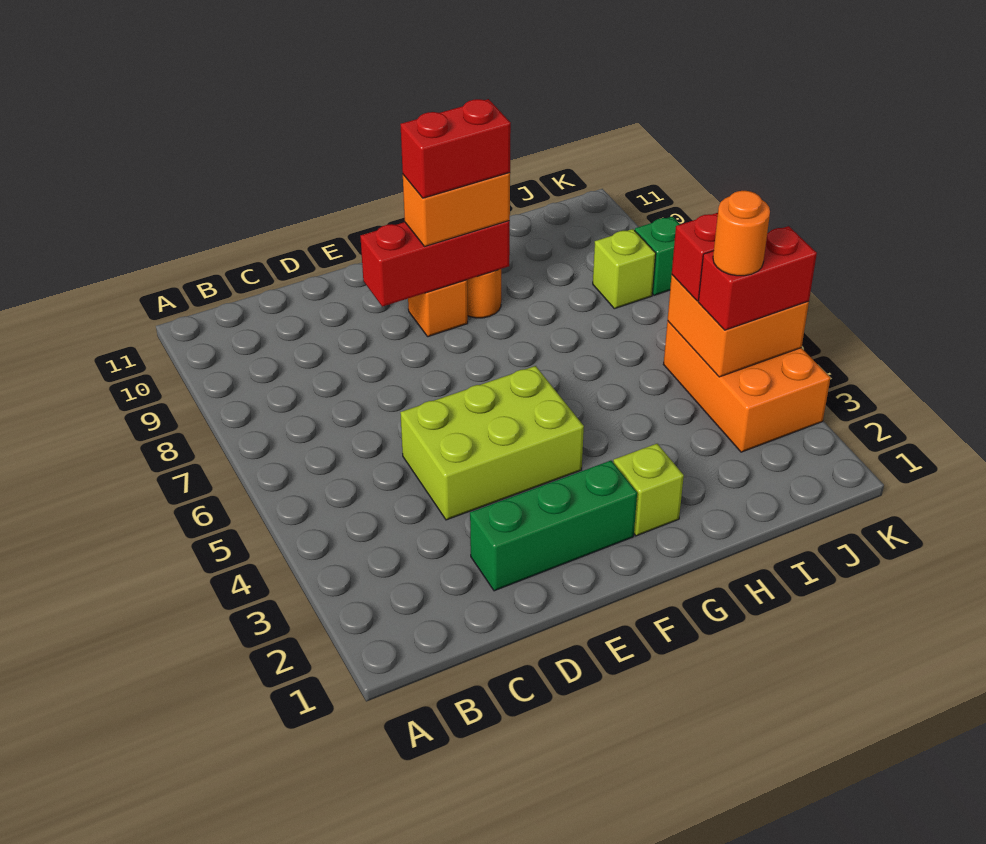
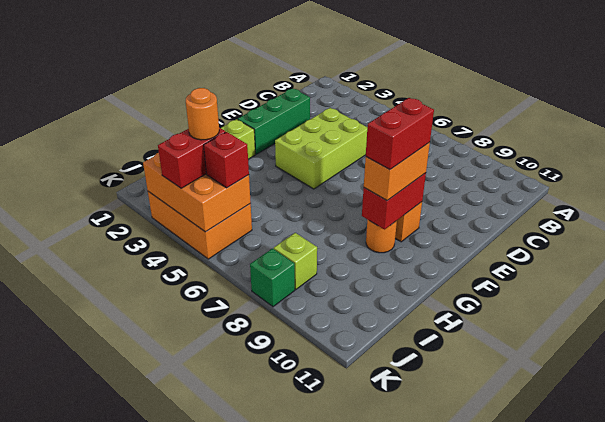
red 1x3 brick [360,221,510,307] -> red 1x2 brick [362,173,426,229]
orange 2x2 brick [668,275,809,377] -> orange 2x3 brick [143,153,251,232]

